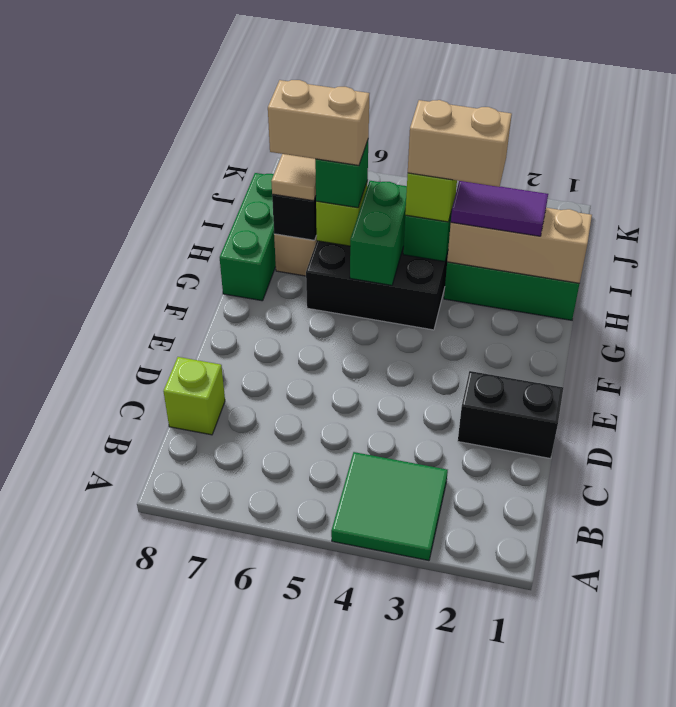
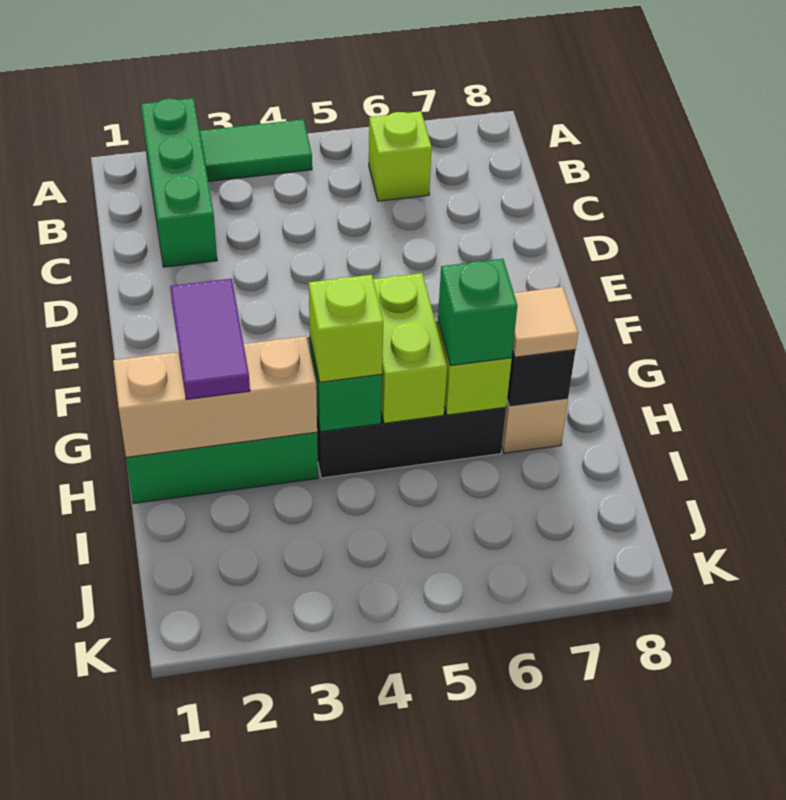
green 2x2 tile [331,452,448,561] -> green 1x2 tile [199,119,312,182]
lime 1x1 brick [163,357,225,435] -> lime 1x1 brick moved to [369,111,432,201]
black 1x2 brick [458,371,563,458] -> none
green 1x2 brick [350,181,407,285] -> lime 1x2 brick [373,273,447,423]
green 1x3 brick [220,173,276,301] -> green 1x3 brick moved to [141,98,217,267]
purple 1x2 tile [451,181,548,236] -> purple 1x2 tile turned to [170,279,250,399]
tan 1x2 brick [408,100,512,187] -> none
tan 1x2 brick [268,80,370,165] -> none

